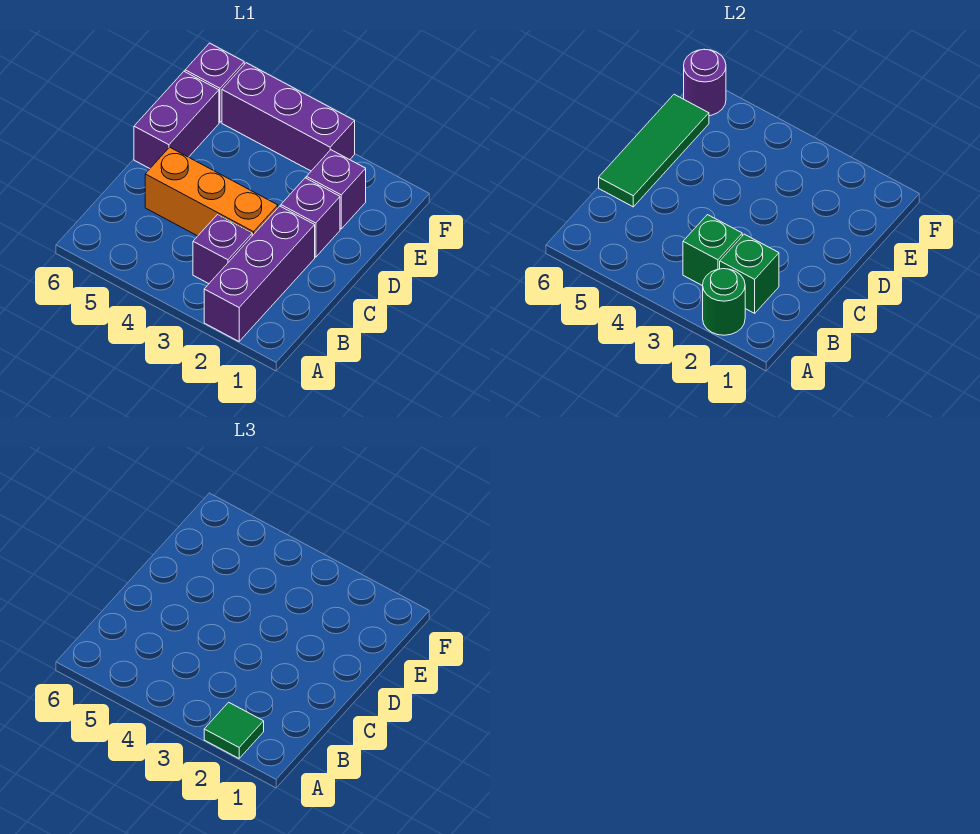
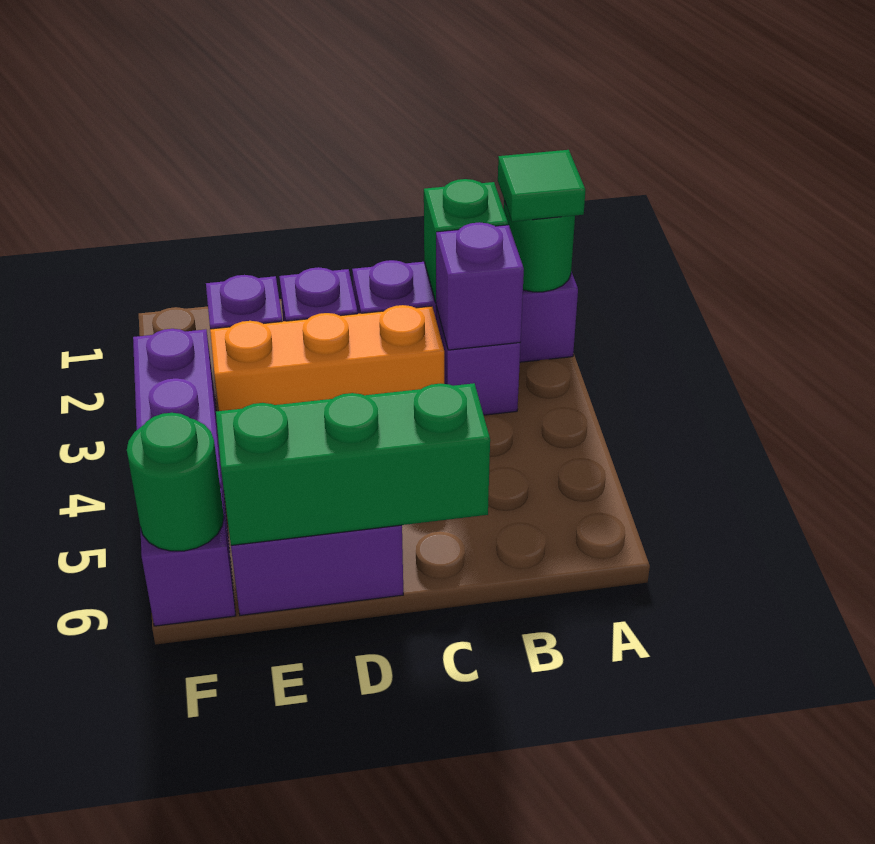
green 1x1 brick [683,215,742,286] -> purple 1x1 brick [436,222,524,350]
orange 1x3 brick [145,147,278,236] -> orange 1x3 brick turned to [210,305,444,411]
green 1x3 tile [599,94,709,207] -> green 1x3 brick [216,383,490,545]
purple 1x1 round brick [684,49,726,116] -> green 1x1 round brick [127,413,224,551]

